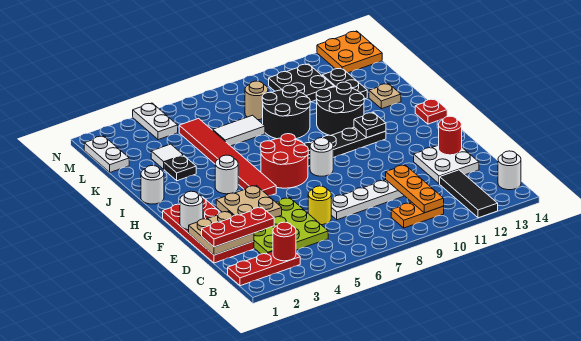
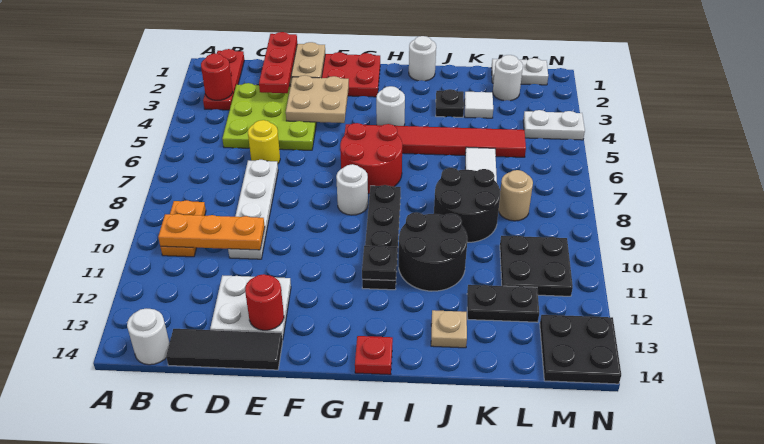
black 1x3 tile [440,170,498,218] -> black 1x3 tile moved to [166,329,283,370]
white 1x1 round brick [180,191,203,230] -> white 1x1 round brick moved to [493,55,523,101]
orange 2x2 plate [317,31,382,73] -> black 2x2 plate [540,315,621,384]

